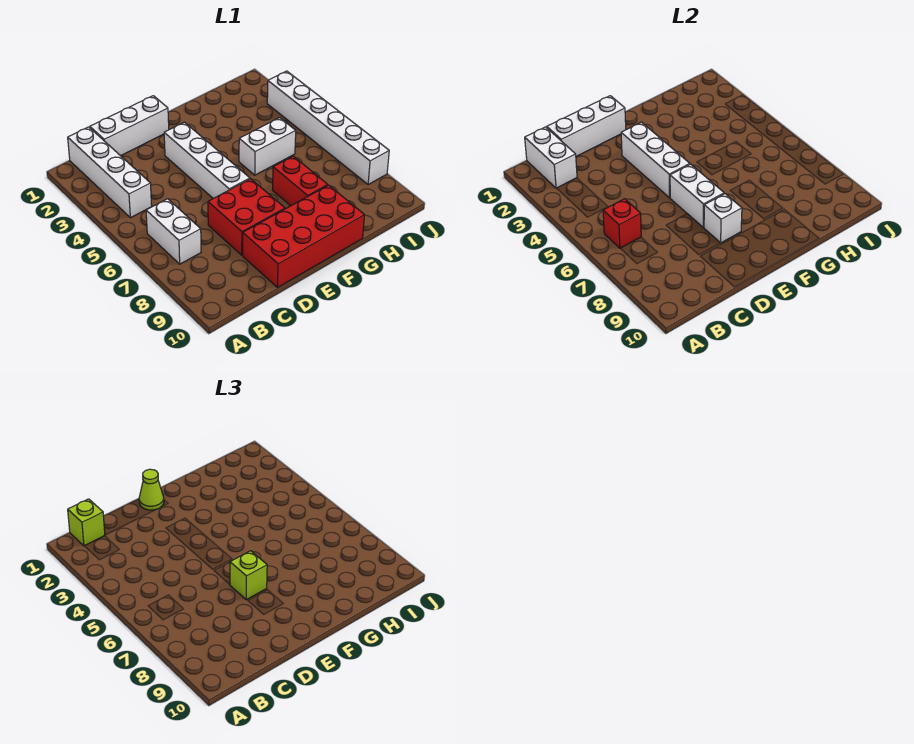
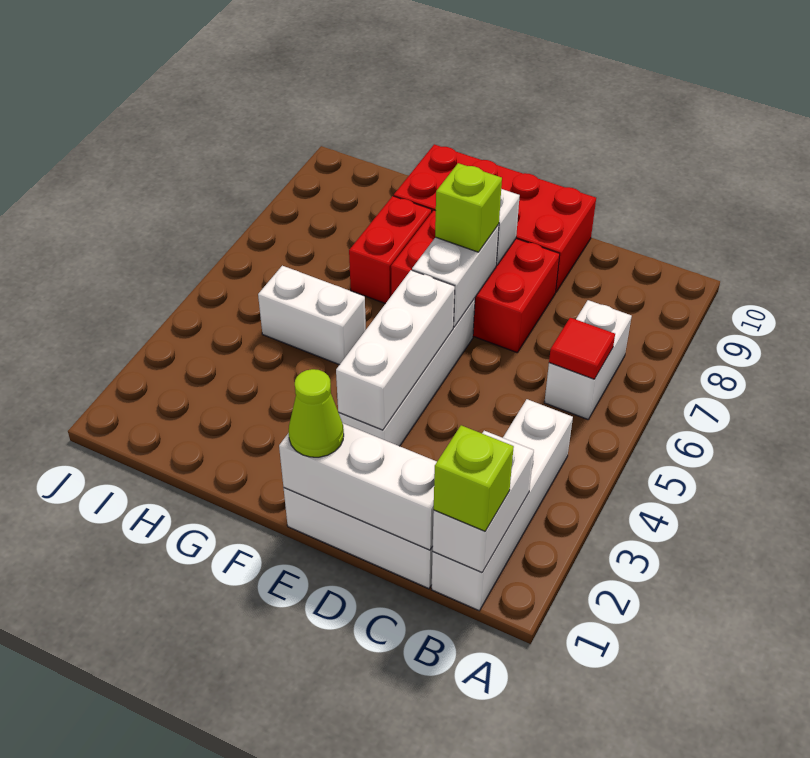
red 1x1 brick [603,199,641,248] -> red 1x1 tile [549,318,615,379]
red 2x2 brick [208,179,285,255] -> red 2x3 brick [391,210,560,353]
white 1x6 brick [267,71,389,185] -> none

